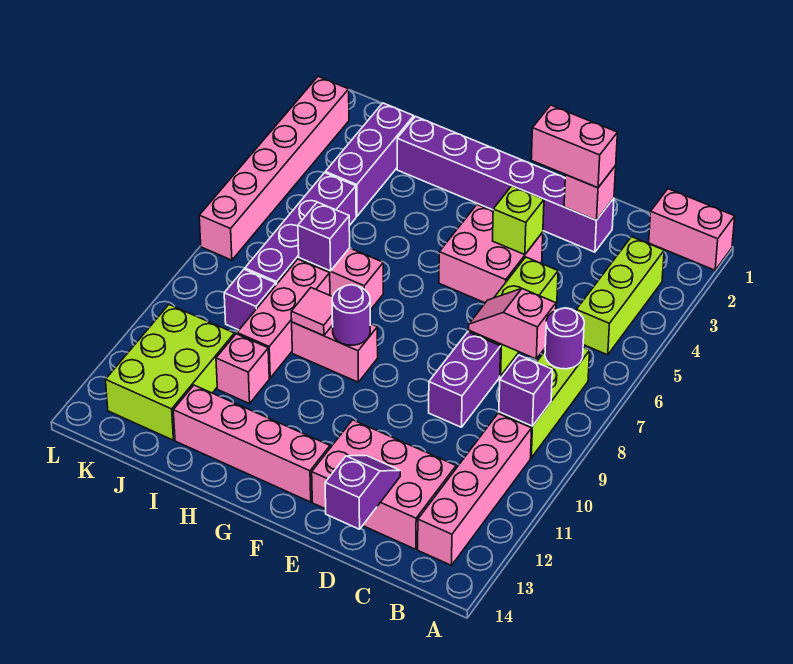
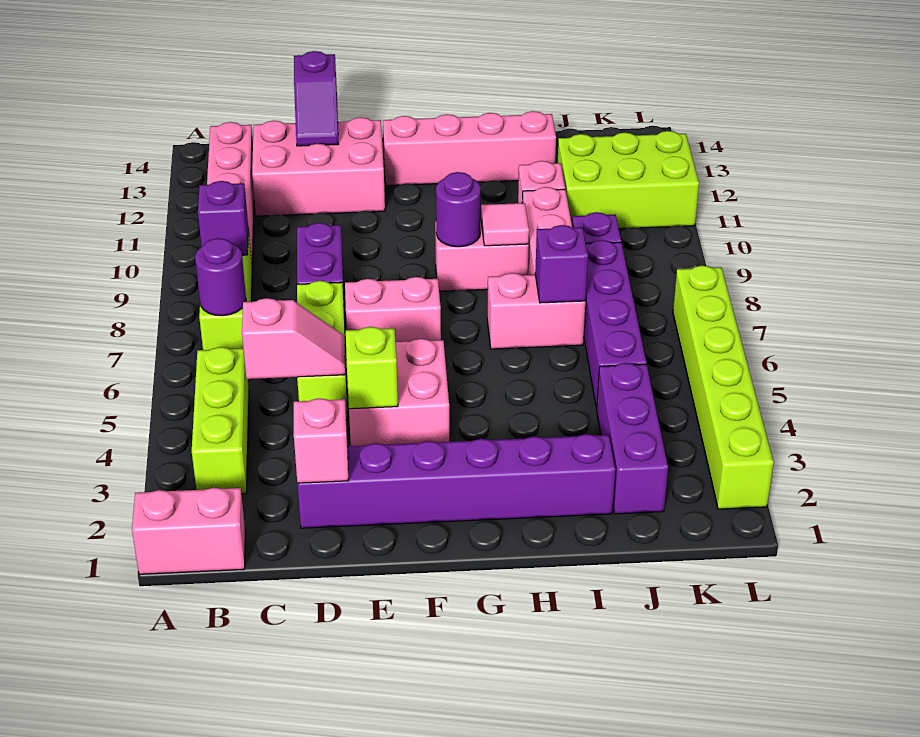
pink 1x2 slope [469,289,556,359] -> pink 1x2 slope moved to [242,298,345,379]
pink 1x2 brick [531,105,618,188] -> pink 1x2 brick moved to [345,277,441,342]
lime 2x3 brick [106,305,235,440] -> lime 2x3 brick turned to [558,131,699,229]
pink 1x6 brick [199,77,349,260] -> lime 1x6 brick [673,266,774,509]

